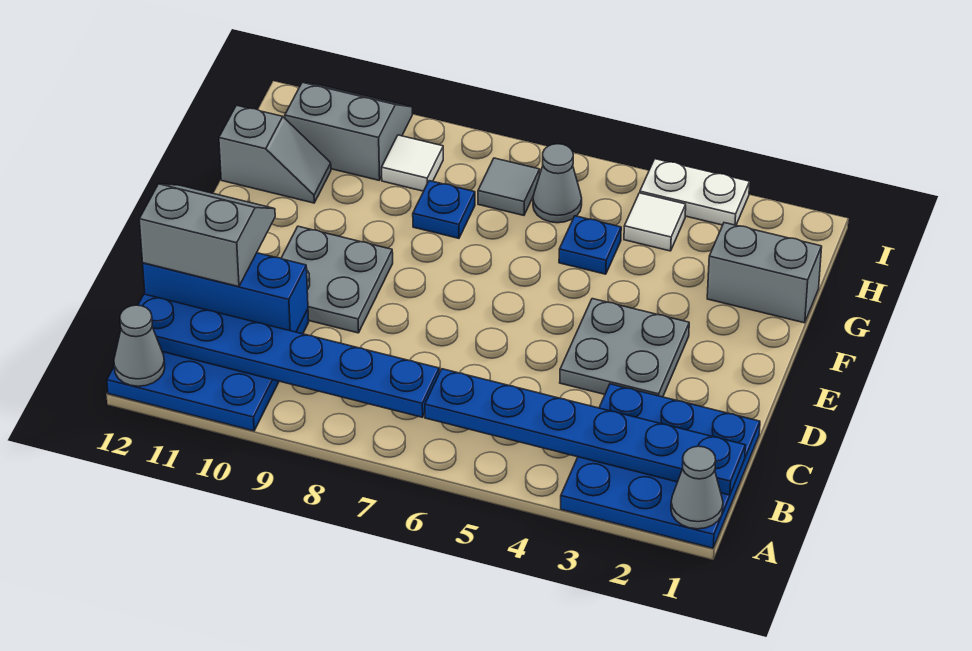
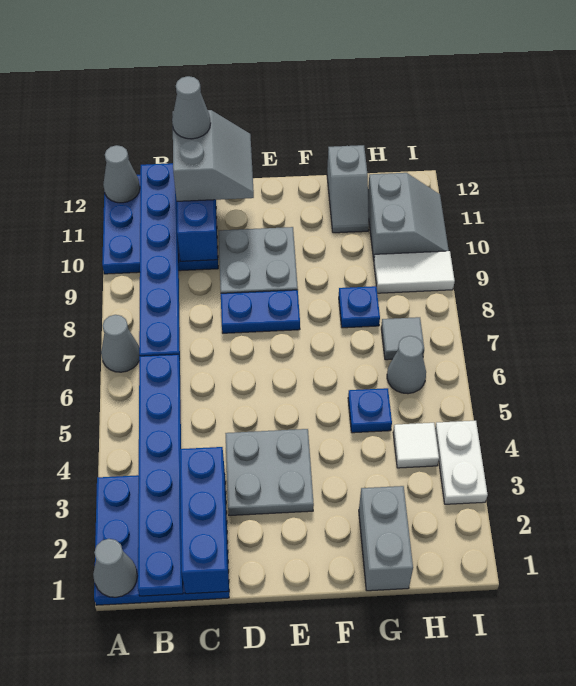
none -> grey 1x1 cone [101,315,140,372]
none -> blue 1x3 brick [180,447,229,594]
none -> grey 1x1 cone [172,76,211,139]
none -> blue 1x2 plate [221,290,300,333]
white 1x1 tile [382,135,443,191] -> white 1x2 tile [374,251,455,293]

